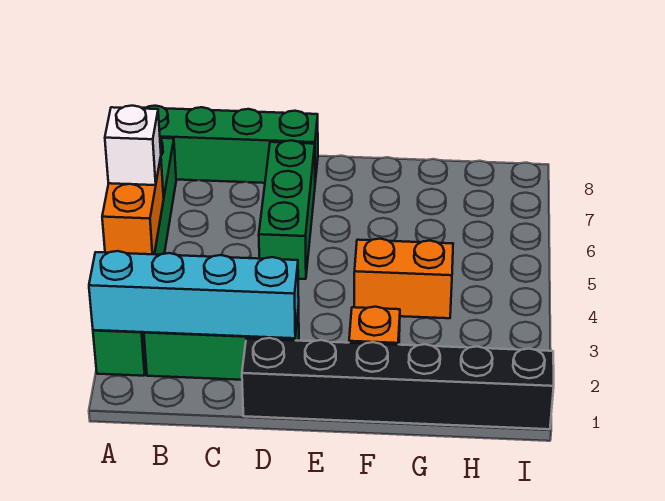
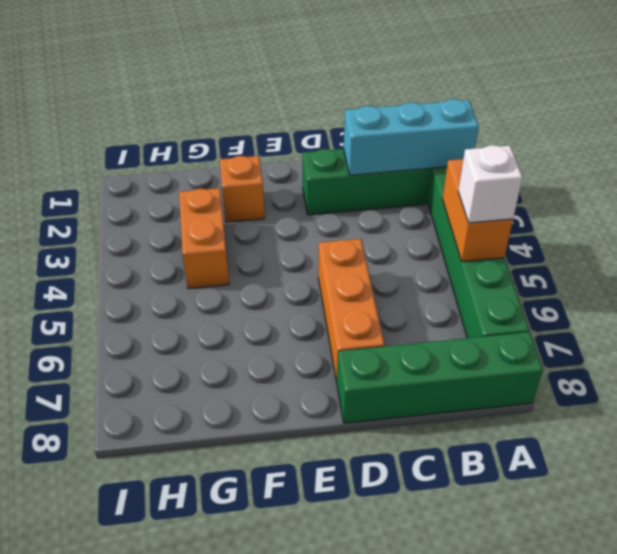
cyan 1x4 brick [89,251,299,338] -> cyan 1x3 brick [344,99,479,175]
black 1x6 brick [242,338,554,429] -> none
green 1x3 brick [259,140,315,279] -> orange 1x3 brick [318,239,384,382]
orange 1x2 brick [354,239,453,318] -> orange 1x2 brick turned to [179,188,229,288]

